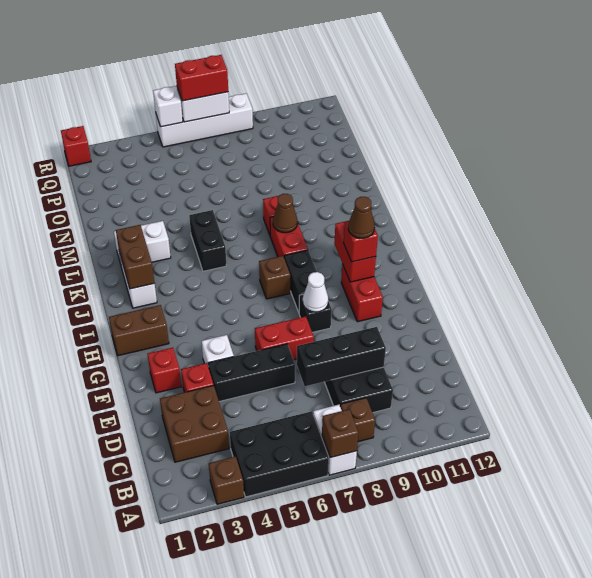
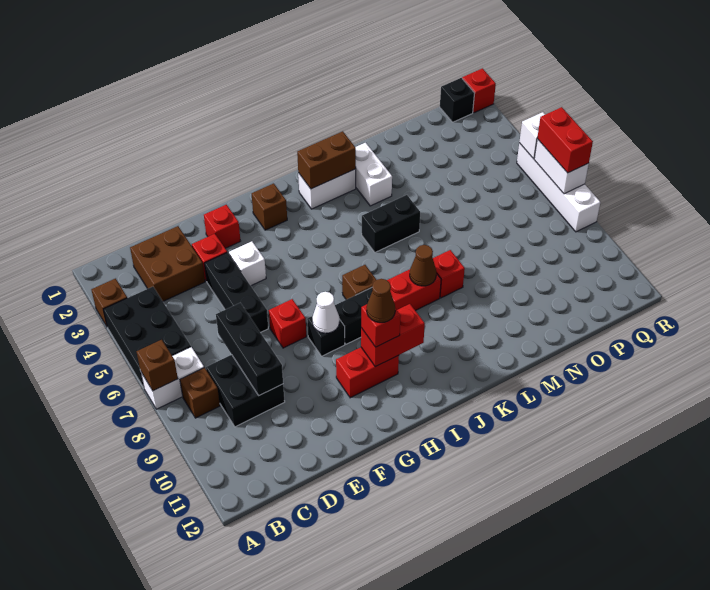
red 1x2 brick [255,316,314,360] -> red 1x1 brick [269,299,306,348]
brown 1x2 brick [109,305,169,356] -> brown 1x1 brick [252,183,287,230]
none -> black 1x1 brick [440,78,475,122]

